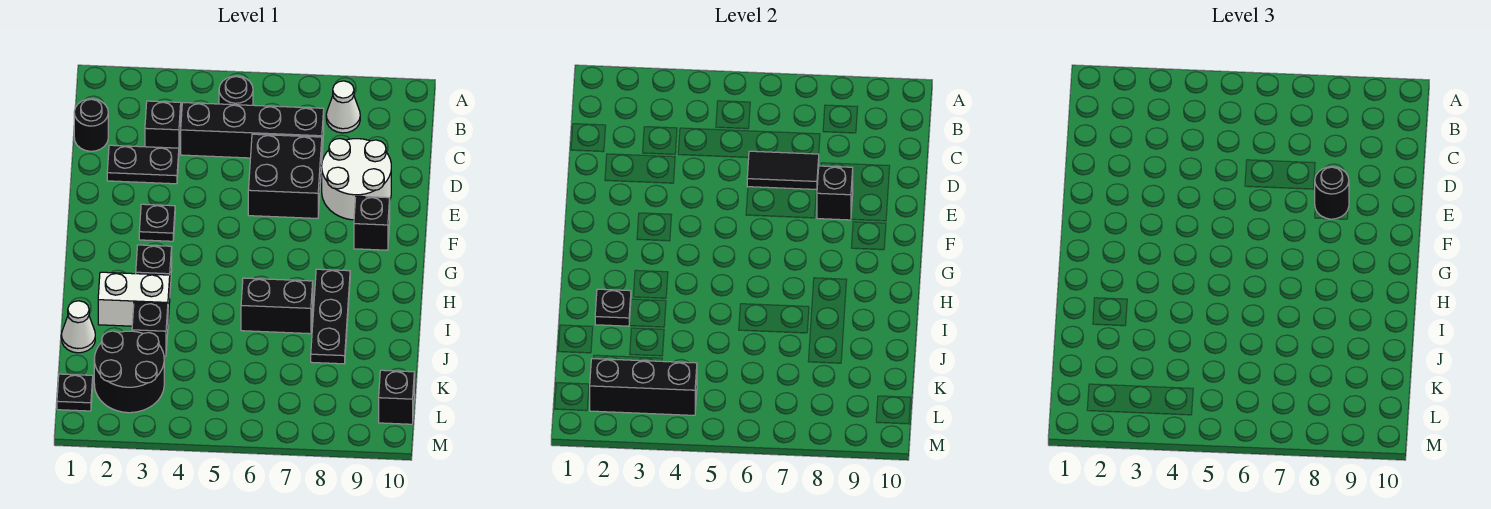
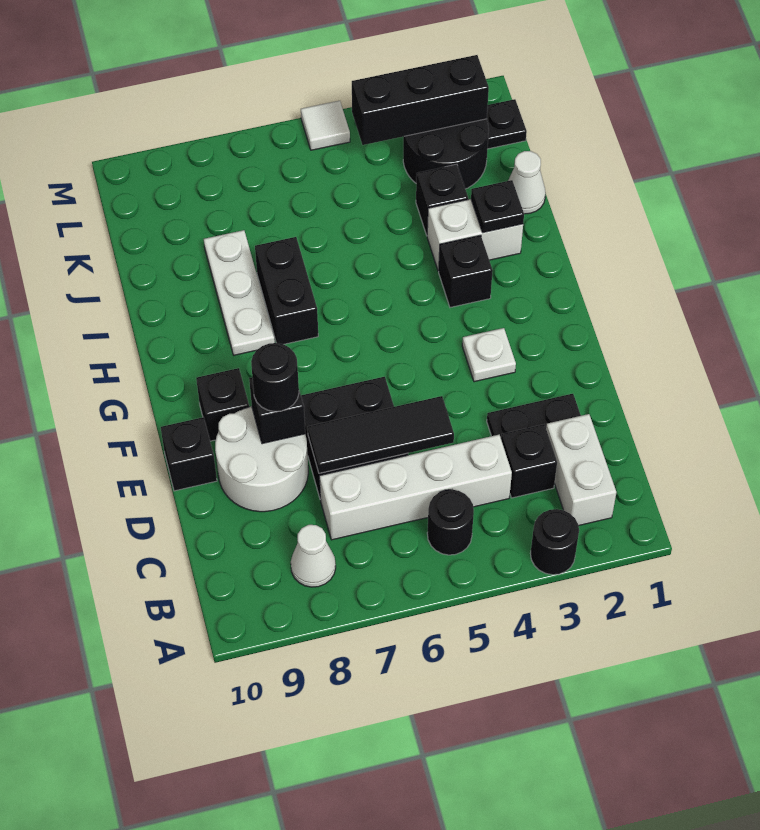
none -> white 1x2 brick [546,414,616,526]
black 1x1 round brick [74,99,108,151] -> black 1x1 round brick moved to [530,509,579,575]
black 1x4 brick [181,103,324,158] -> white 1x4 brick [319,435,512,540]
black 1x2 tile [747,151,819,190] -> black 1x3 tile [308,396,454,473]
black 1x1 plate [139,204,175,241] -> white 1x1 plate [462,328,516,382]
black 1x3 plate [311,269,350,364] -> white 1x3 plate [204,230,275,355]
black 1x2 brick [241,278,313,334] -> black 1x2 brick turned to [255,237,318,344]
black 1x1 brick [379,370,414,424] -> black 1x1 brick moved to [161,417,217,491]
none -> white 1x1 tile [301,101,350,150]

